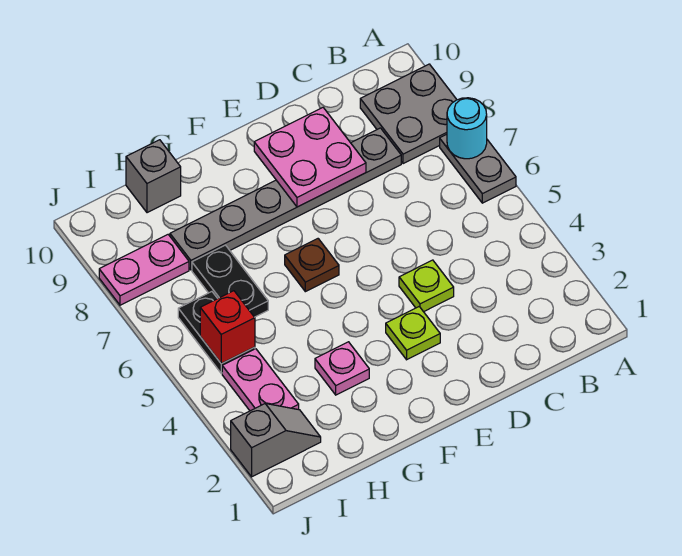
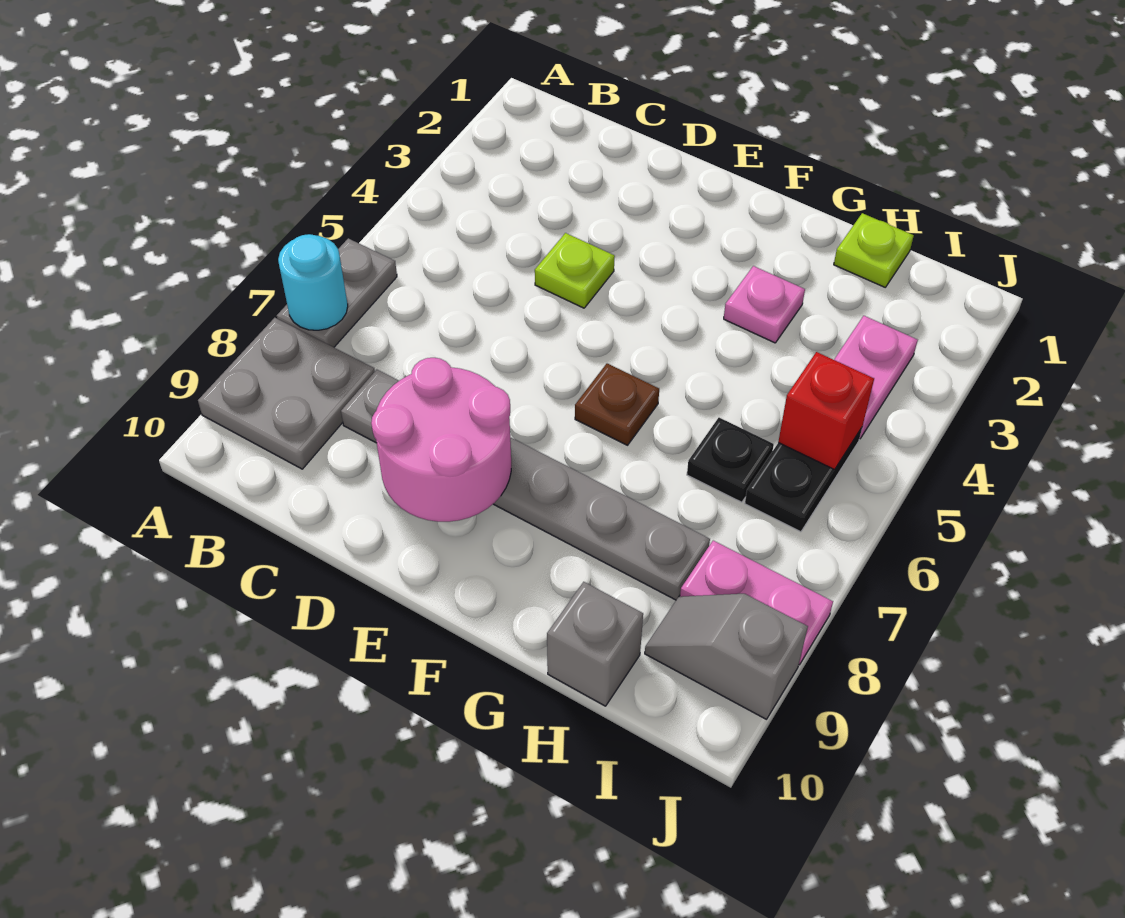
pink 2x2 plate [254,108,366,207] -> pink 2x2 round brick [371,358,511,522]
lime 1x1 plate [386,307,440,360] -> lime 1x1 plate moved to [834,213,914,287]
black 1x2 plate [192,245,268,317] -> black 1x1 plate [687,418,774,502]
grey 1x2 slope [231,404,321,477] -> grey 1x2 slope moved to [645,594,808,719]

